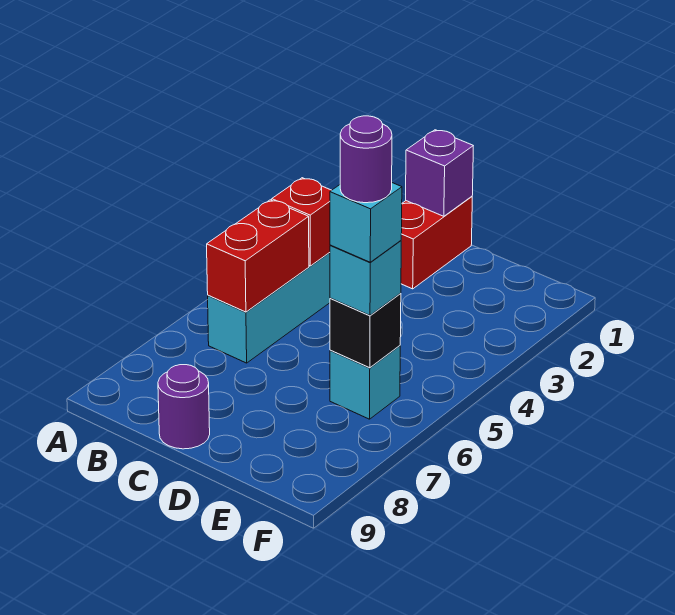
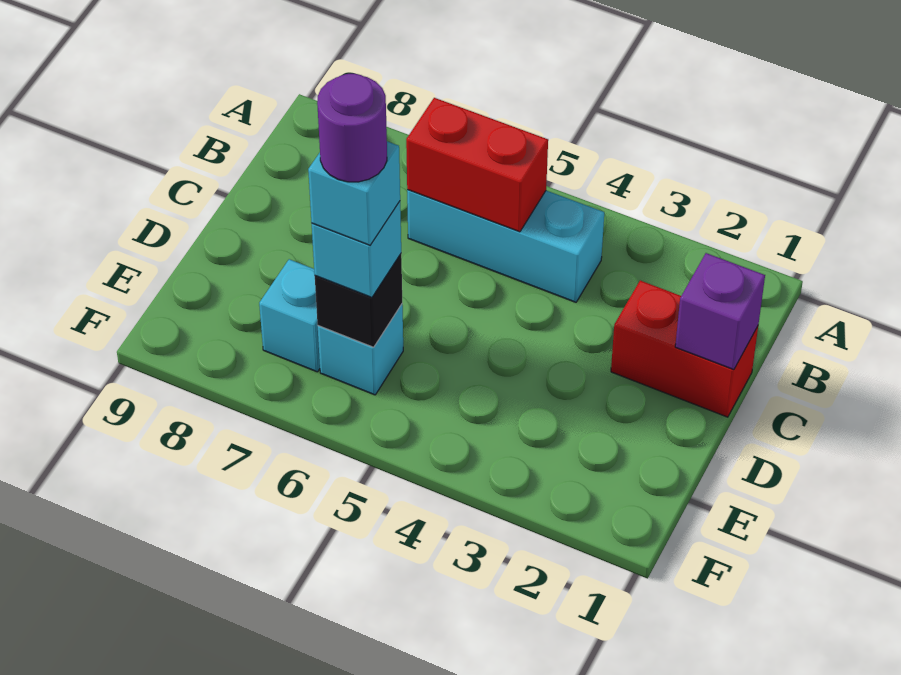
red 1x1 brick [272,178,331,266] -> none
purple 1x1 round brick [158,365,210,449] -> none
none -> cyan 1x1 brick [259,259,320,372]

